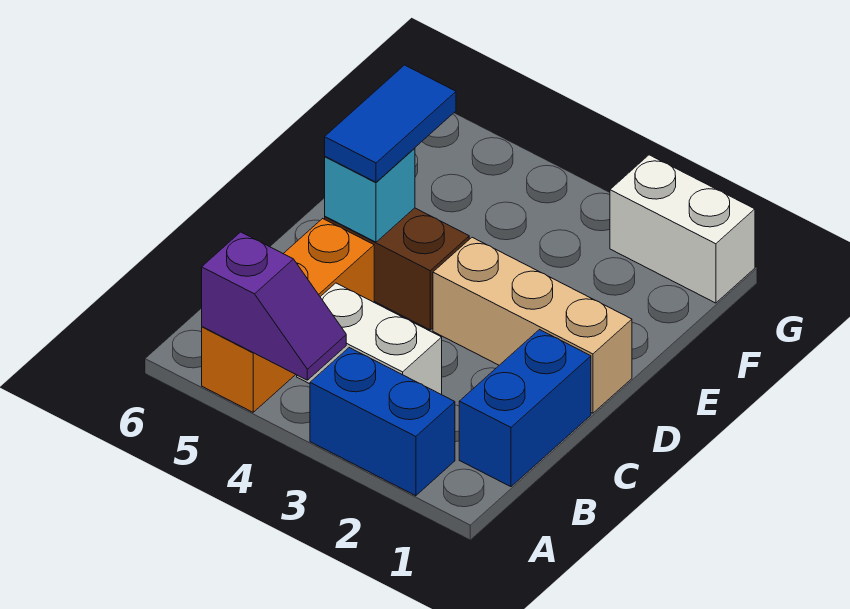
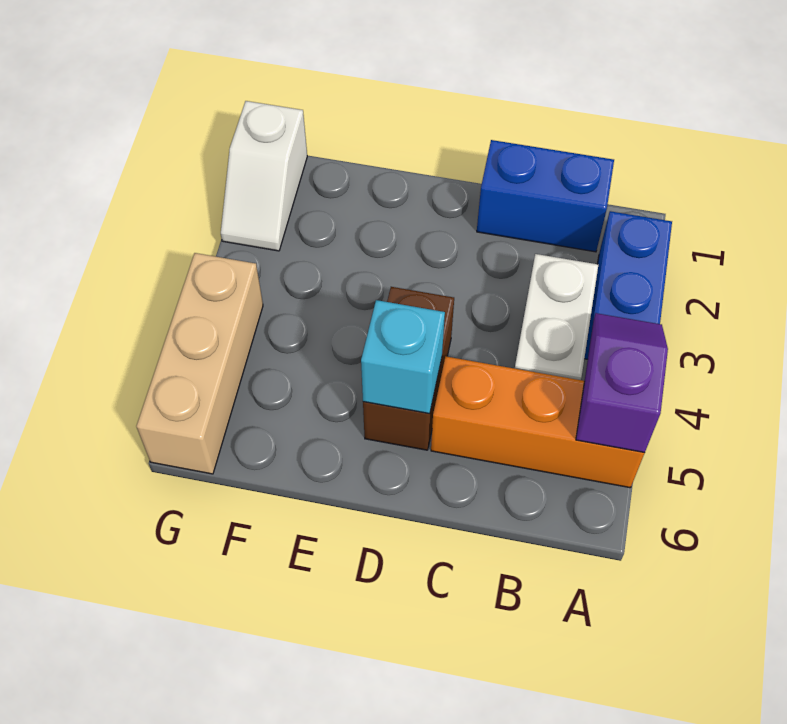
tan 1x3 brick [433,237,632,413] -> tan 1x3 brick moved to [136,253,263,474]
blue 1x2 tile [325,65,456,182] -> none
white 1x2 brick [610,155,755,303] -> white 1x2 slope [221,101,307,251]

